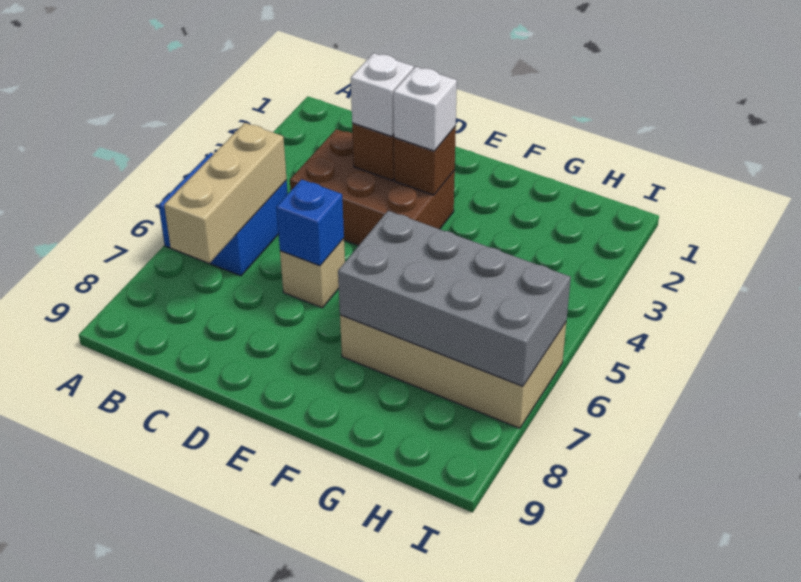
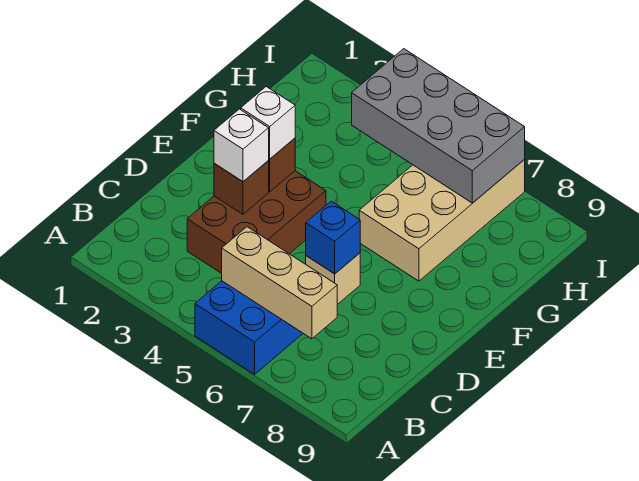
grey 2x4 brick [338,211,571,386] -> grey 2x4 brick turned to [352,49,525,203]

